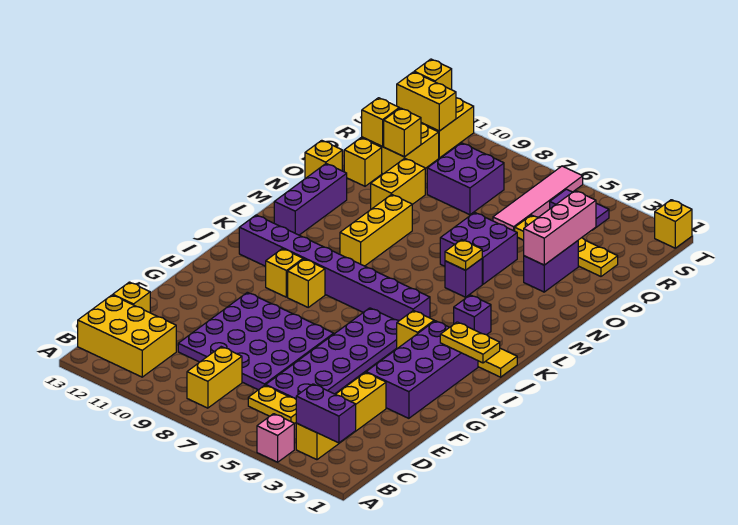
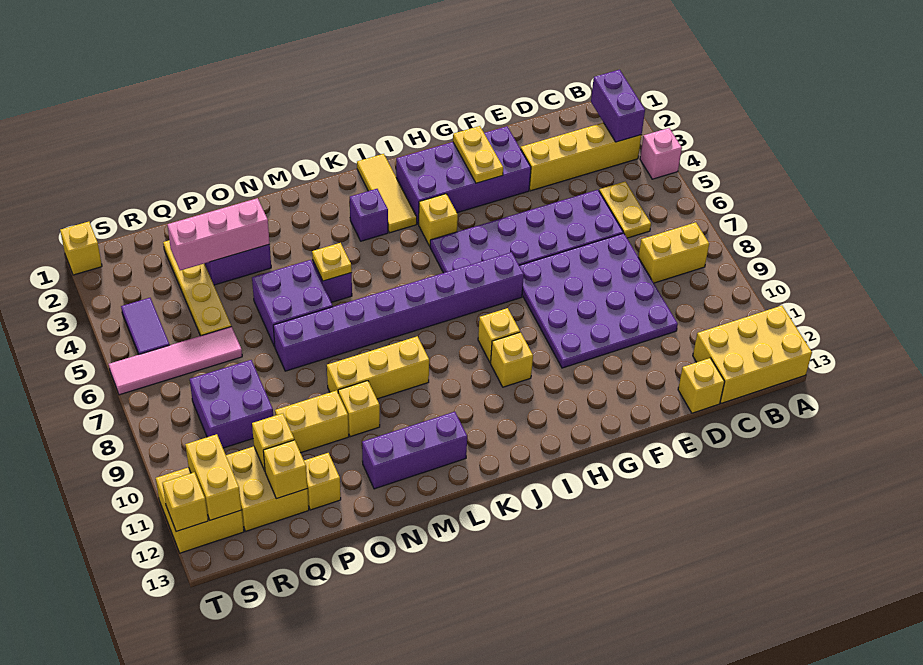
yellow 2x3 brick [78,295,176,377] -> yellow 2x3 brick turned to [693,306,812,403]
yellow 1x2 plate [440,322,500,363] -> yellow 1x2 plate moved to [453,126,503,183]
purple 1x8 brick [239,215,430,321] -> purple 1x8 brick turned to [273,252,524,371]
yellow 1x1 brick [305,140,342,179] -> yellow 1x1 brick moved to [338,381,380,437]

